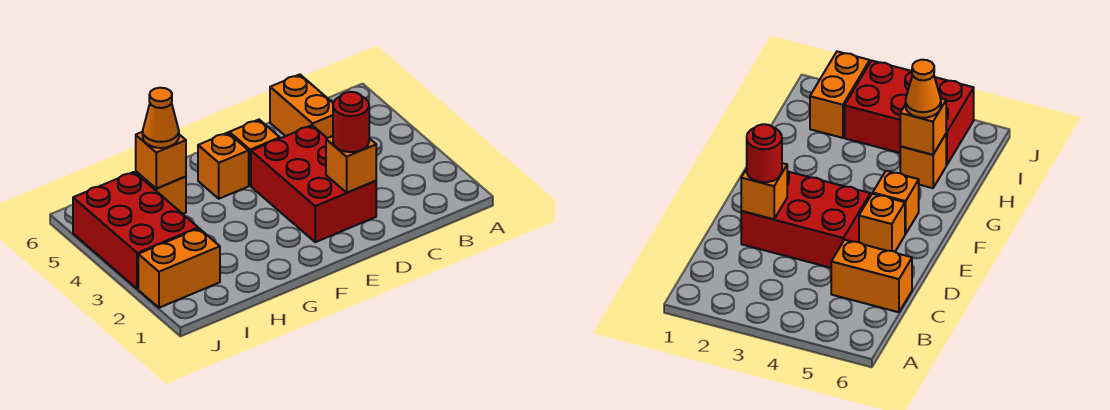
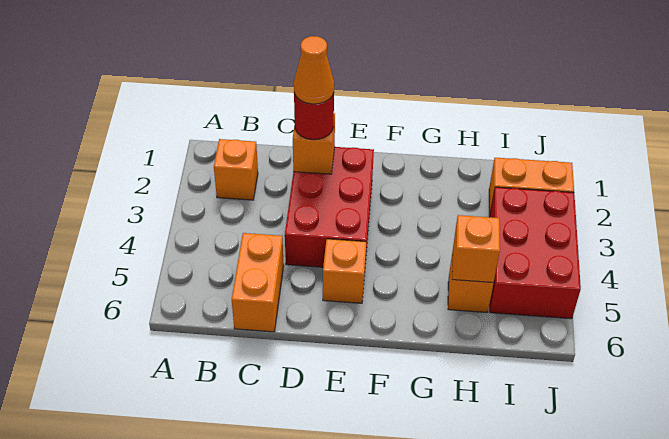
orange 1x1 brick [198,133,249,199] -> orange 1x1 brick moved to [214,139,258,200]
orange 1x1 cone [143,88,179,148] -> orange 1x1 cone moved to [294,36,334,104]

